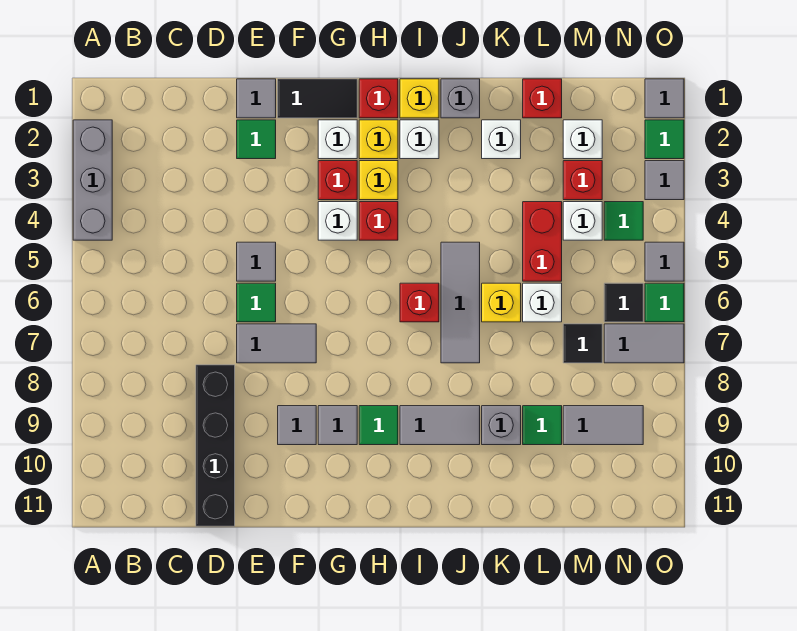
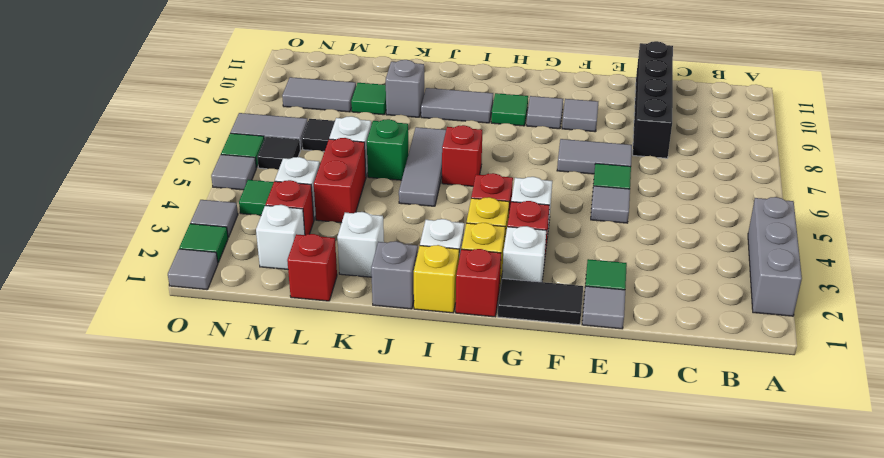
yellow 1x1 brick [482,283,521,322] -> green 1x1 brick [367,119,408,180]

